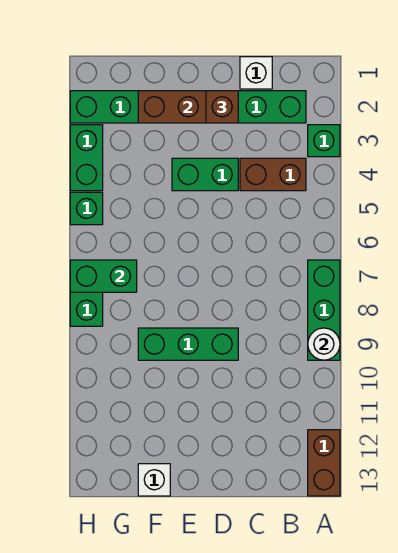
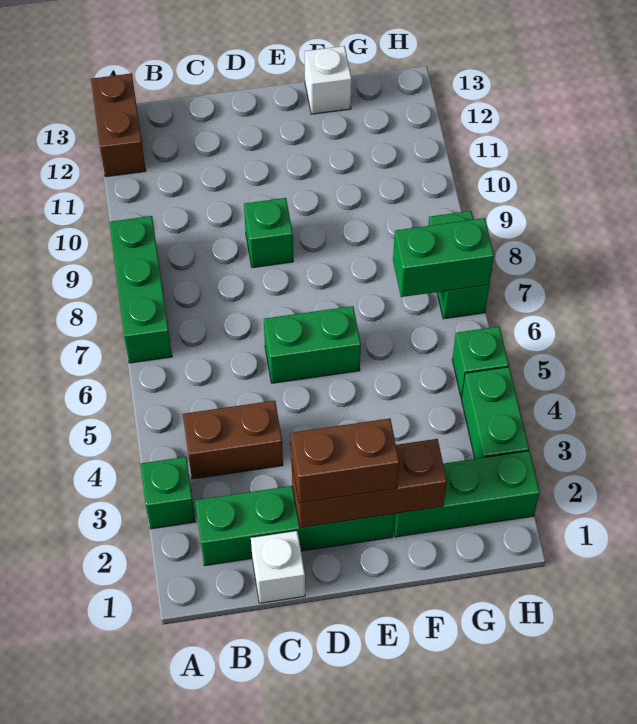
white 1x1 round brick [308,328,340,360] -> none
brown 1x1 brick [206,91,238,123] -> brown 1x2 brick [291,418,399,503]
green 1x2 brick [172,158,238,191] -> green 1x2 brick moved to [264,306,361,383]
green 1x3 brick [138,328,238,360] -> green 1x1 brick [244,198,293,268]

